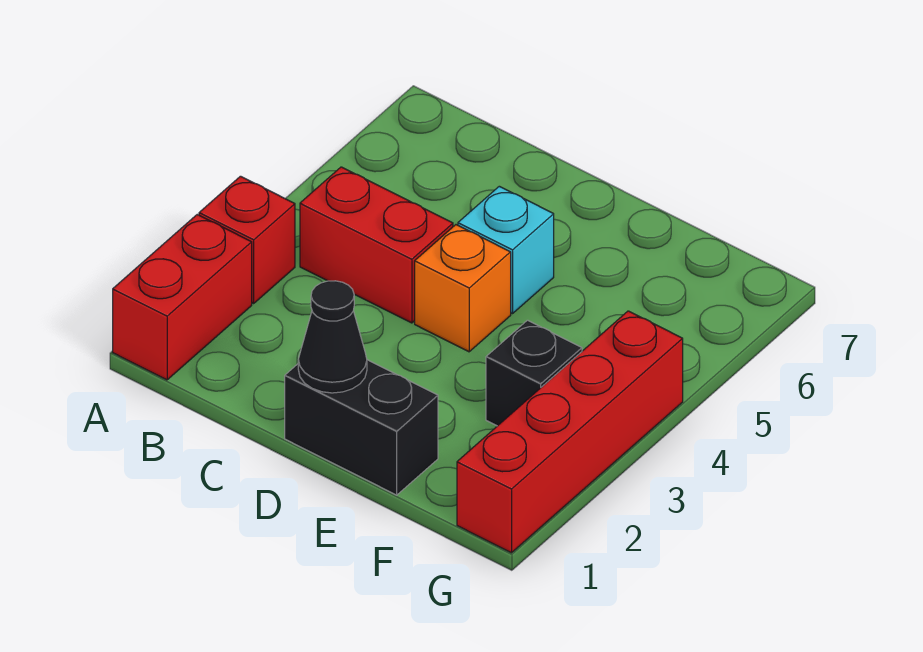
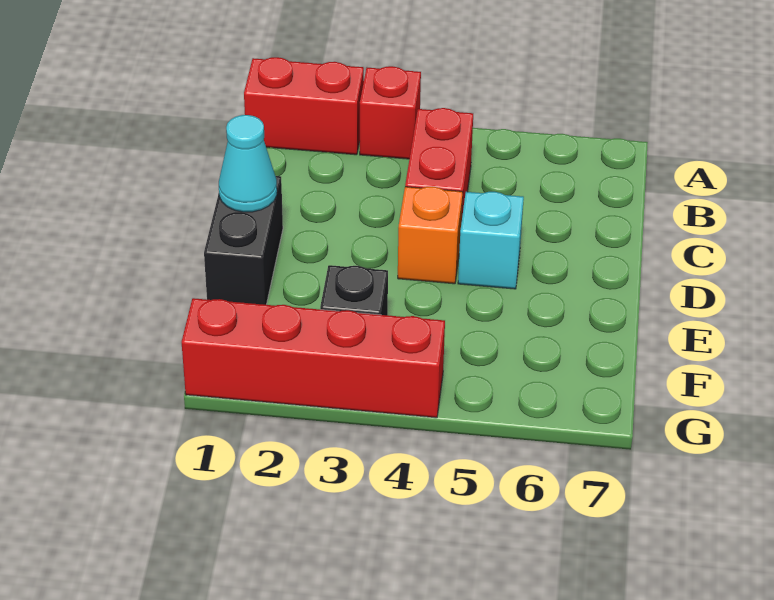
black 1x1 cone [298,281,367,393] -> cyan 1x1 cone [219,115,277,212]

